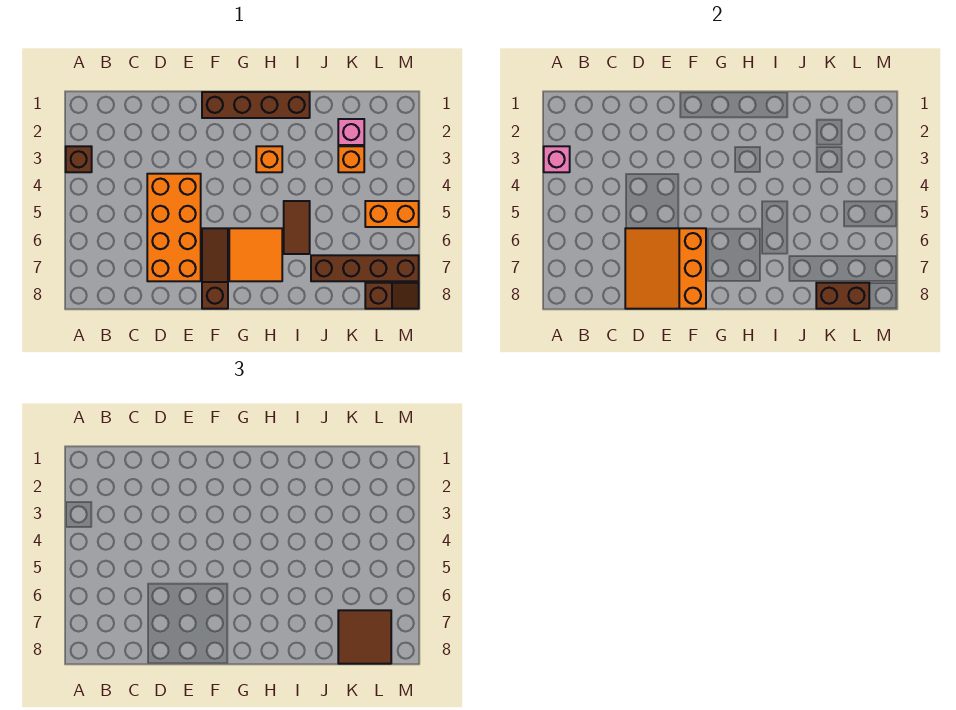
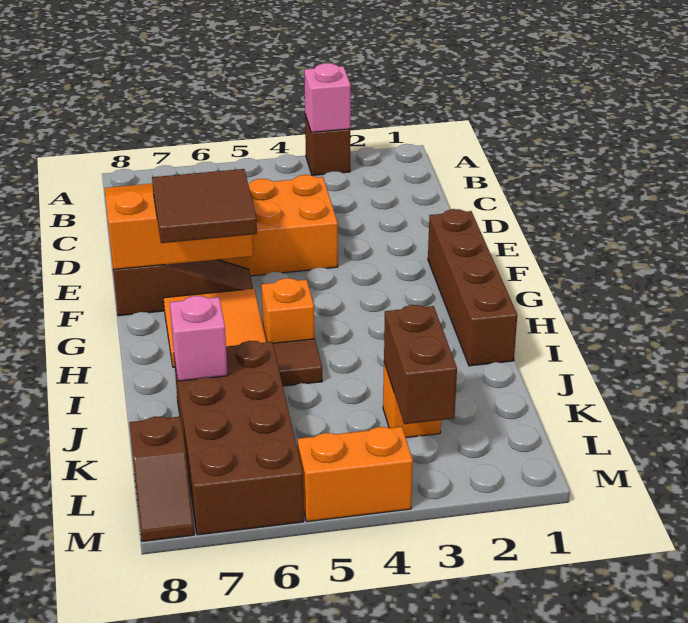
orange 1x1 brick [256,146,282,172] -> orange 1x1 brick moved to [262,278,315,343]
brown 1x4 brick [311,255,419,281] -> brown 2x4 brick [174,341,304,535]
pink 1x1 brick [338,119,364,145] -> pink 1x1 brick moved to [170,296,228,381]
brown 2x2 tile [338,610,391,664] -> brown 2x2 tile moved to [152,169,257,243]
brown 1x2 brick [816,283,869,309] -> brown 1x2 brick moved to [384,305,457,424]
orange 1x2 brick [365,201,419,227] -> orange 1x2 brick turned to [298,427,413,522]

